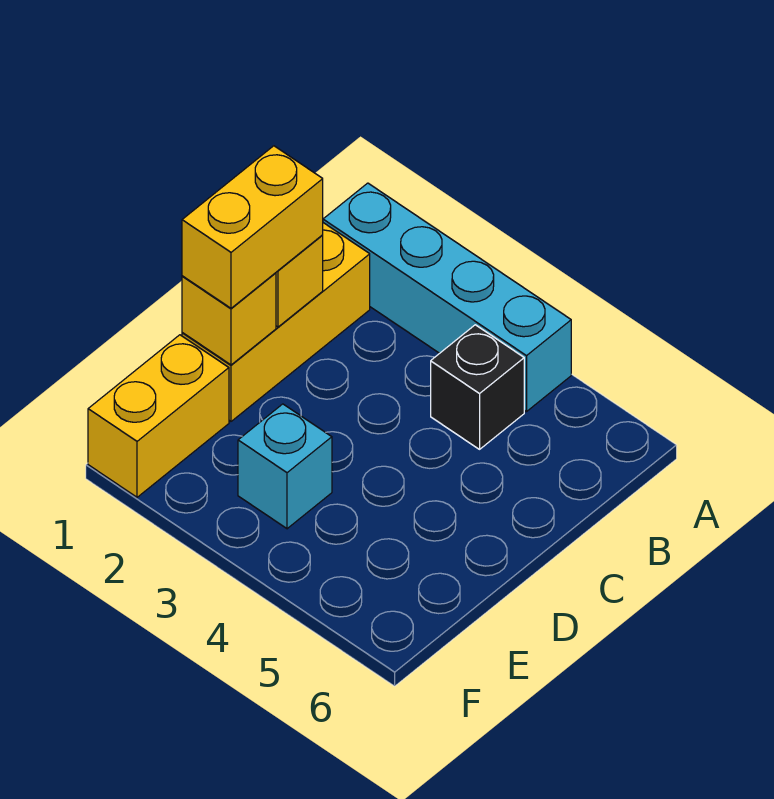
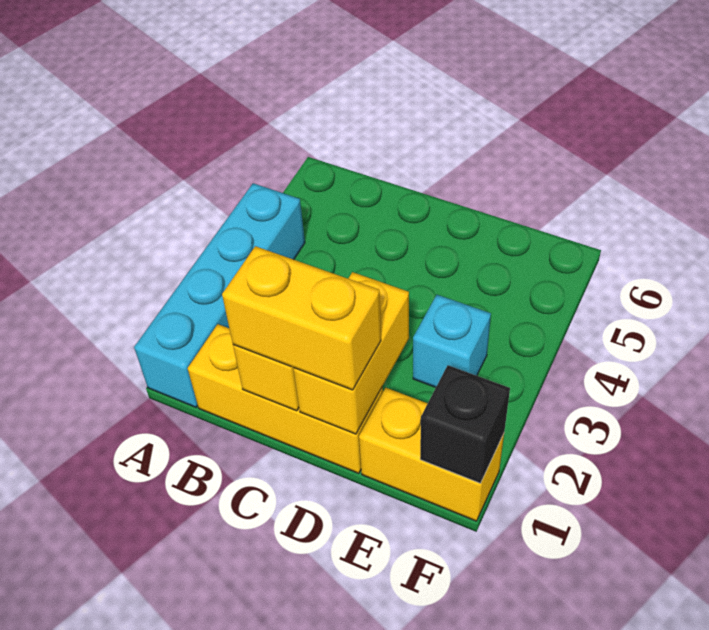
black 1x1 brick [431,325,524,449] -> black 1x1 brick moved to [420,365,510,483]
yellow 1x1 brick [182,273,276,365] -> yellow 1x2 brick [293,272,409,434]

